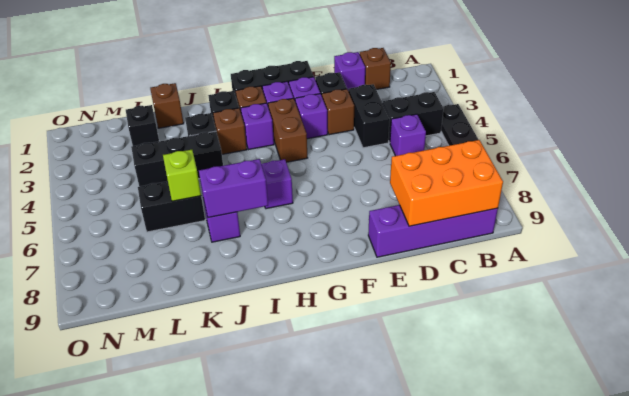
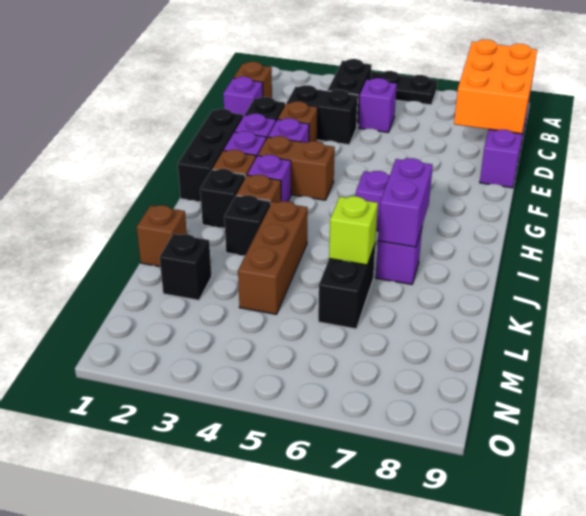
black 1x3 brick [131,131,223,187] -> brown 1x3 brick [238,201,308,314]

